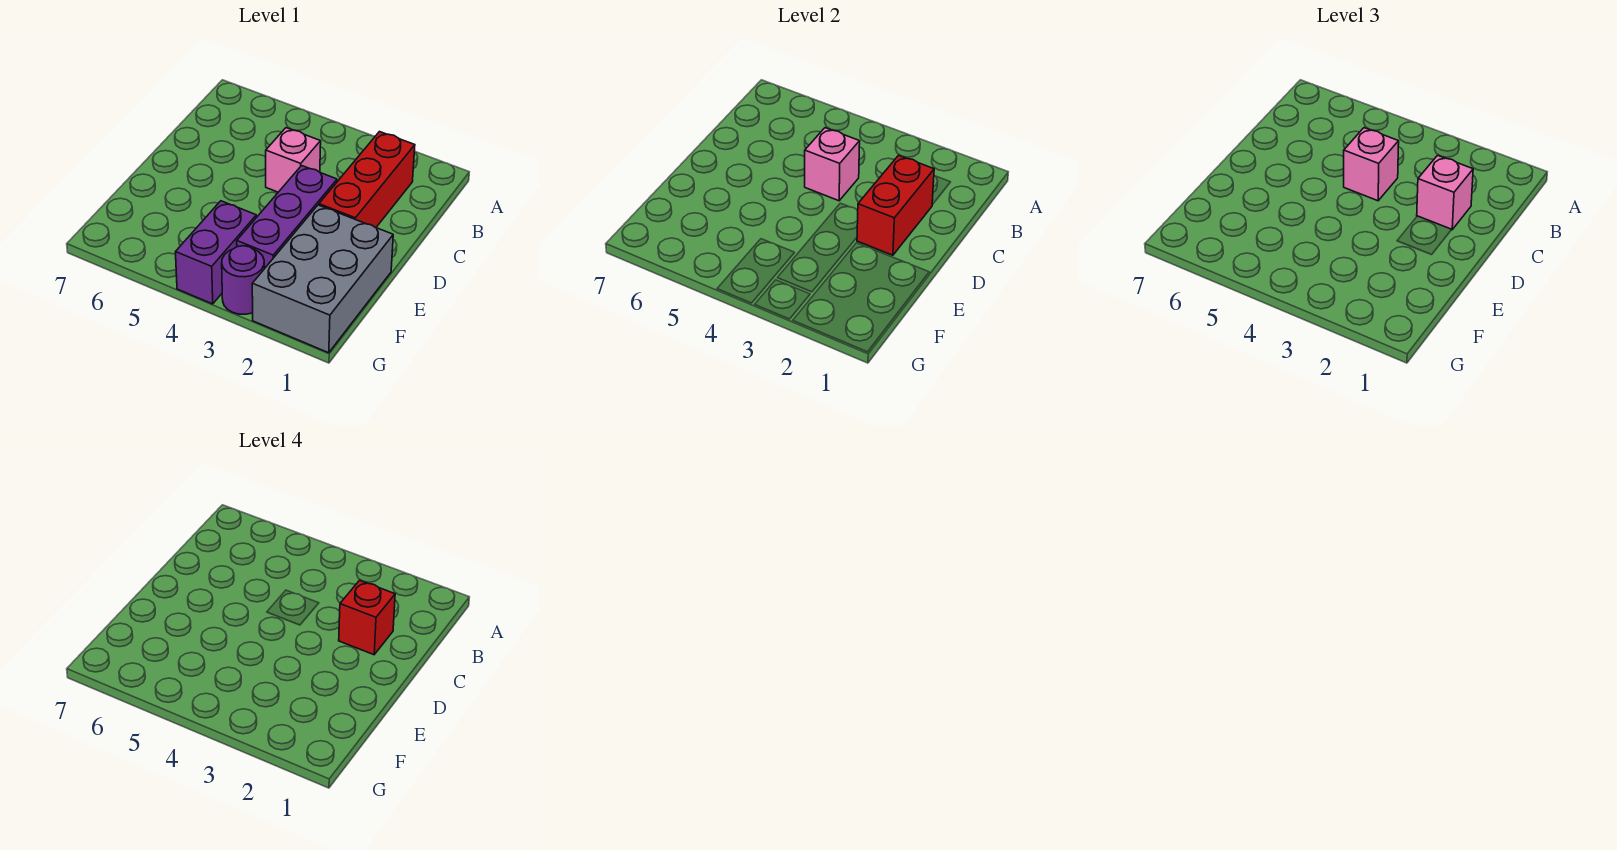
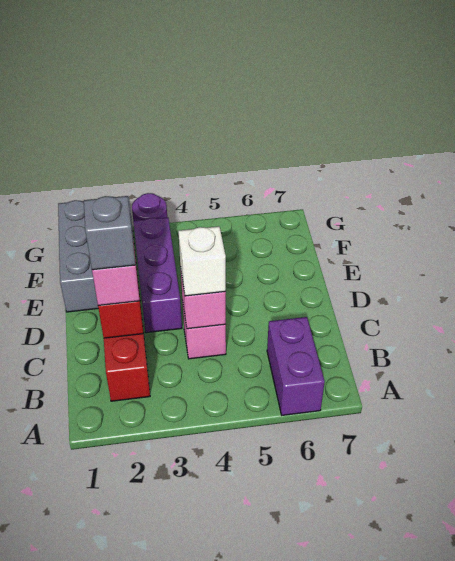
red 1x1 brick [339,580,395,655] -> grey 1x1 brick [84,196,135,270]
pink 1x1 brick [1344,128,1399,201] -> white 1x1 brick [178,226,226,296]
purple 1x2 brick [176,201,256,304] -> purple 1x2 brick moved to [267,317,325,415]

